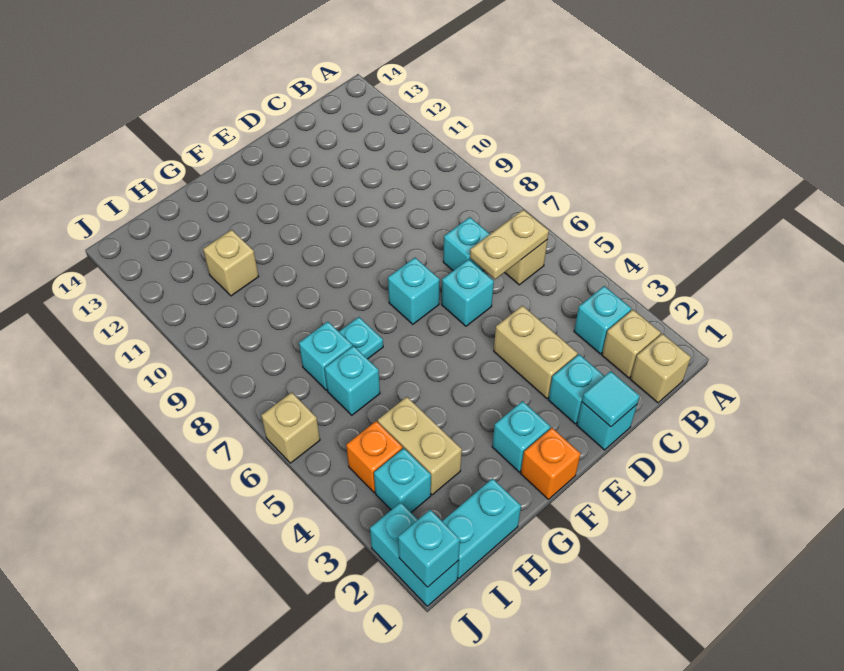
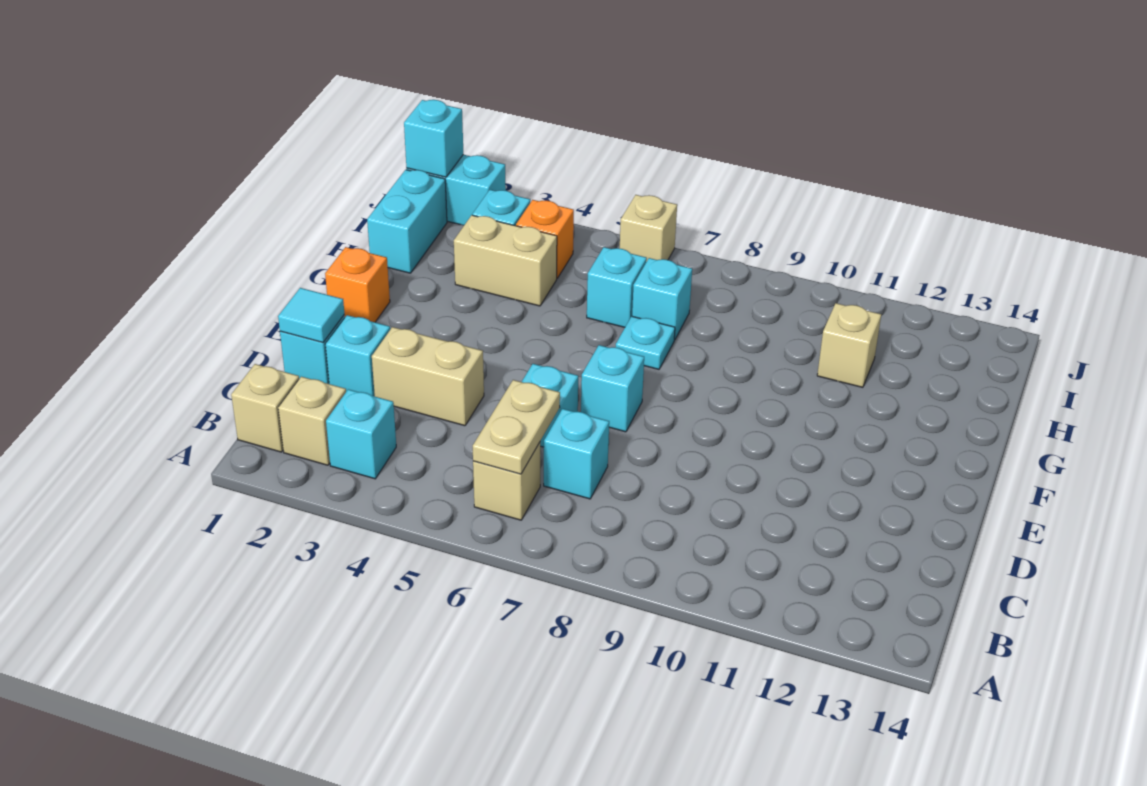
cyan 1x1 brick [492,401,550,472] -> none

